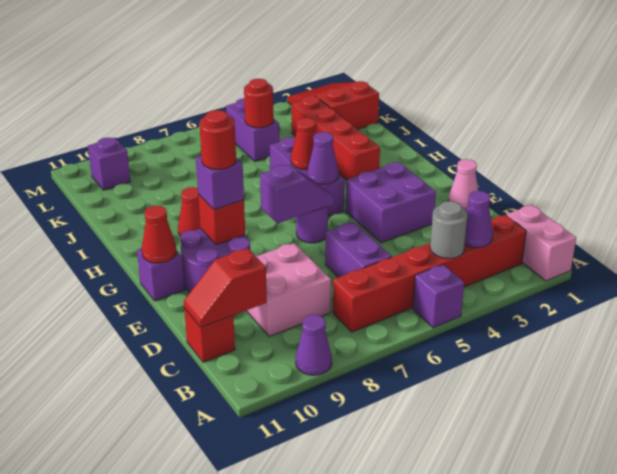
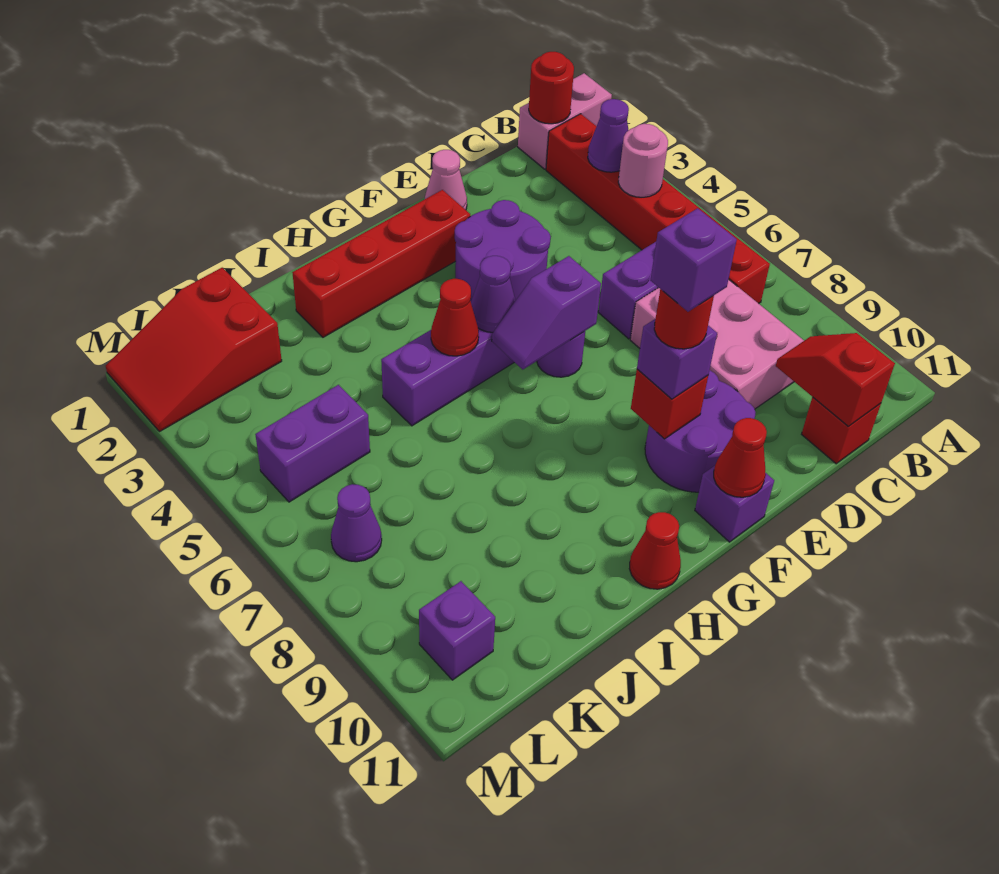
purple 1x1 brick [413,264,464,328] -> purple 1x1 brick moved to [650,208,737,312]
purple 1x1 cone [296,315,332,375] -> purple 1x1 cone moved to [331,484,382,562]
grey 1x1 round brick [430,201,468,259] -> pink 1x1 round brick [618,124,668,197]
pink 2x2 brick [246,243,331,336] -> pink 2x3 brick [630,279,804,409]
red 1x2 slope [184,248,267,327] -> red 1x2 slope turned to [776,333,895,426]
purple 2x2 brick [346,162,436,243] -> purple 2x2 round brick [454,200,551,301]
purple 1x2 slope [260,165,334,224] -> purple 1x2 slope turned to [492,256,601,369]
red 1x4 brick [292,96,380,180] -> red 1x4 brick moved to [292,190,470,337]
red 1x1 cone [178,187,201,236] -> red 1x1 cone moved to [629,512,681,589]
red 1x1 round brick [244,79,274,128] -> red 1x1 round brick moved to [529,52,574,124]

